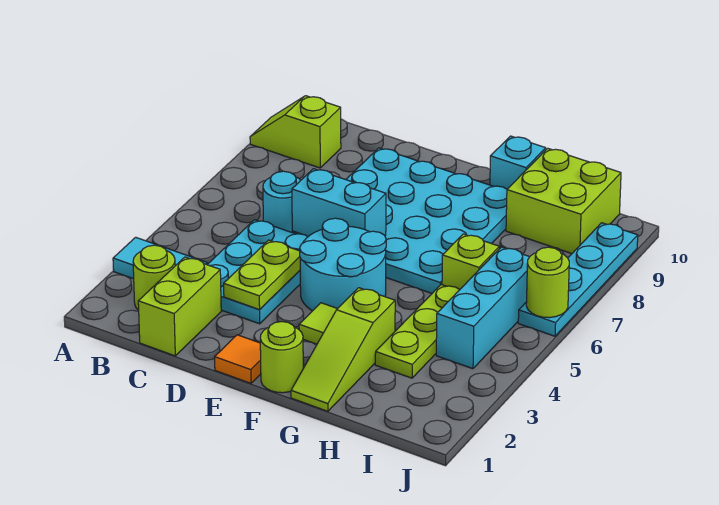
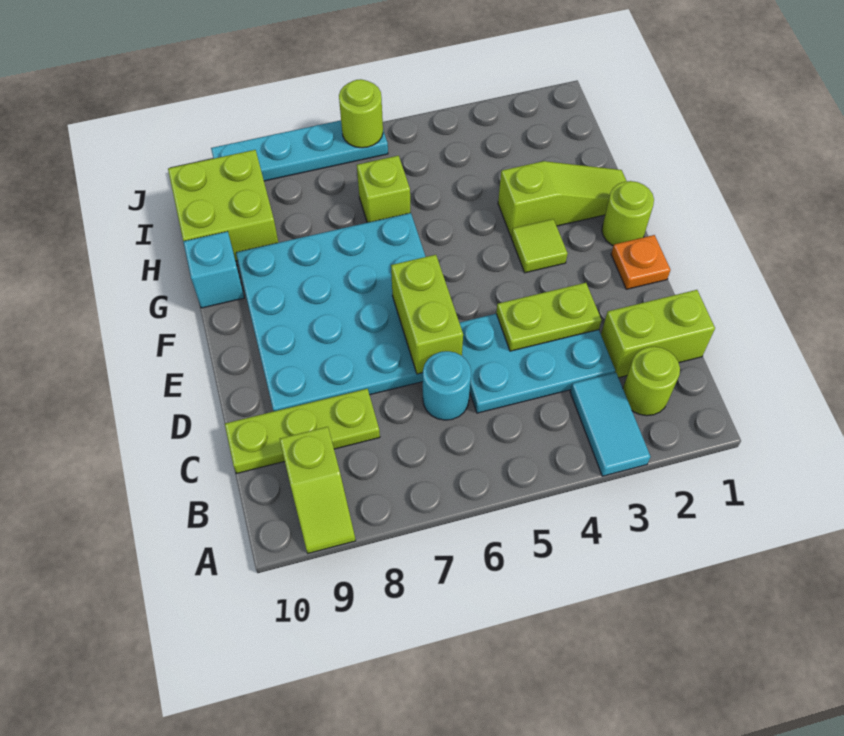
cyan 1x2 brick [292,169,386,236] -> lime 1x2 brick [391,255,463,374]
orange 1x1 tile [215,335,261,383] -> orange 1x1 plate [611,235,670,289]
cyan 2x2 round brick [300,218,386,311] -> none
lime 1x3 plate [375,285,459,378] -> lime 1x3 plate moved to [225,389,380,473]
cyan 1x3 brick [436,247,529,369] -> none

